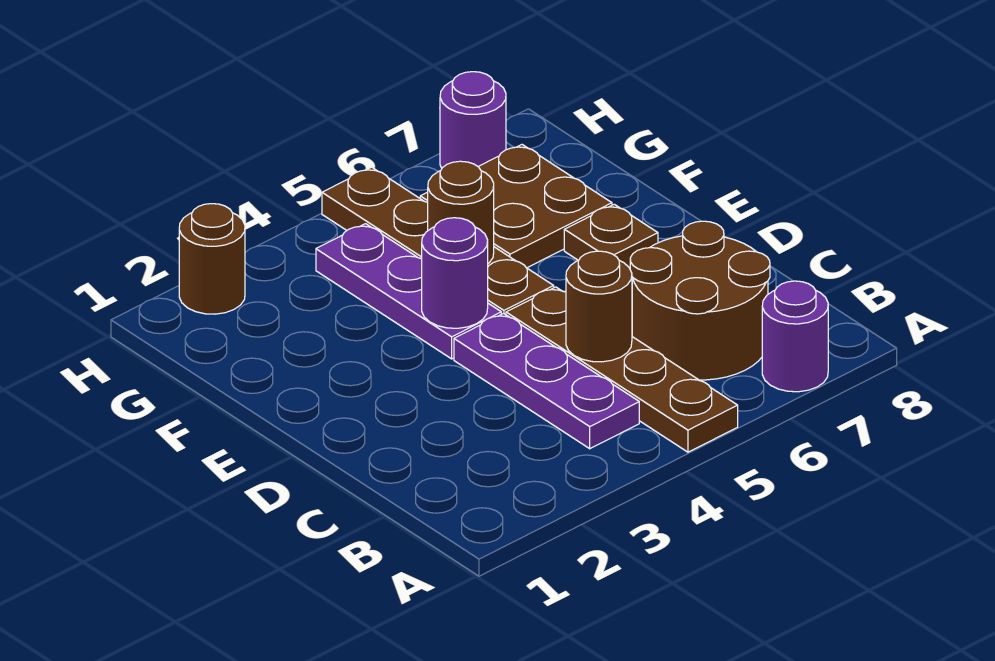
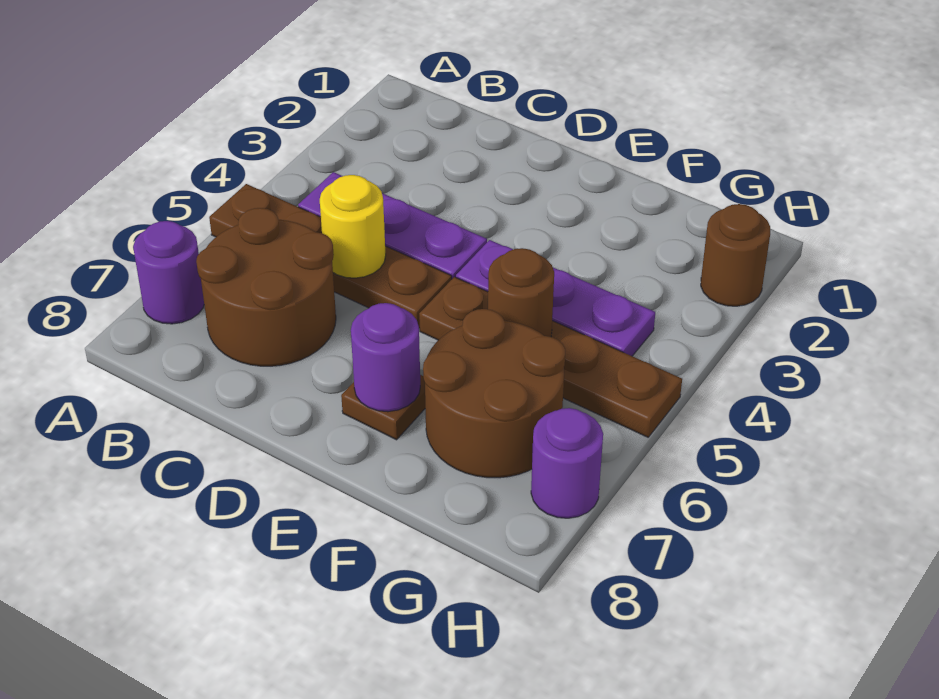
brown 1x1 round brick [566,251,632,362] -> yellow 1x1 round brick [320,175,386,278]
purple 1x1 round brick [422,218,488,328] -> purple 1x1 round brick moved to [351,303,420,412]
brown 2x2 plate [420,145,612,268] -> brown 2x2 round brick [423,309,565,478]

